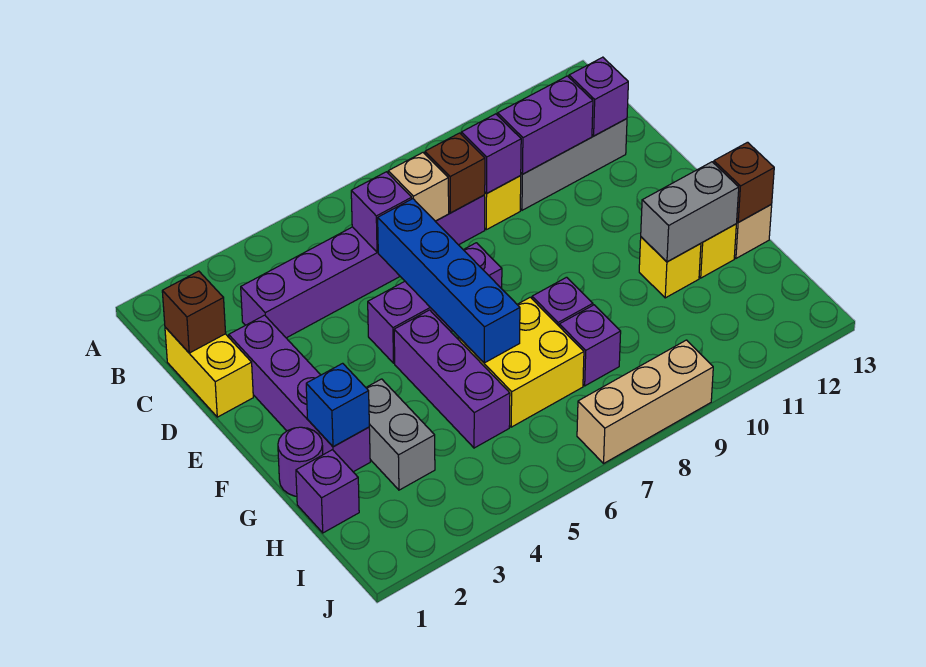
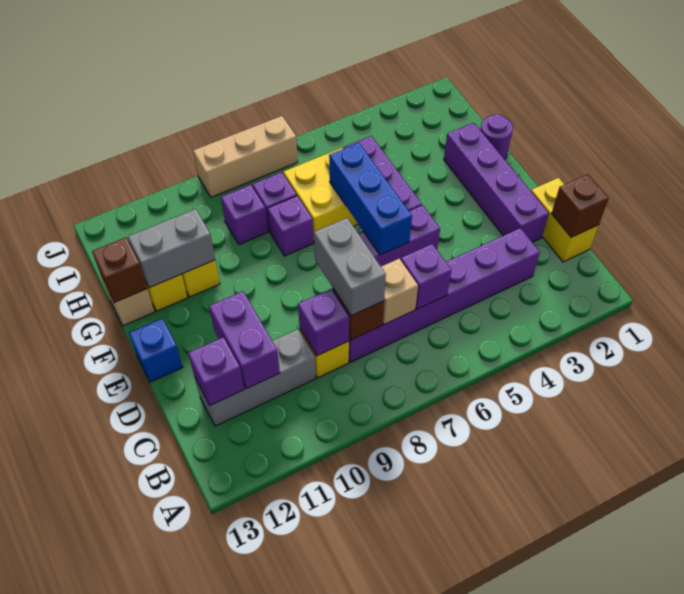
purple 1x2 brick [498,76,593,174] -> purple 1x2 brick turned to [209,291,280,389]
blue 1x4 brick [378,199,520,363] -> blue 1x3 brick [329,143,412,255]
blue 1x1 brick [306,363,369,447] -> blue 1x1 brick moved to [129,318,183,382]
grey 1x2 brick [366,379,435,490] -> grey 1x2 brick moved to [314,218,386,316]
purple 1x1 brick [296,450,359,533] -> purple 1x1 brick moved to [221,185,268,245]

